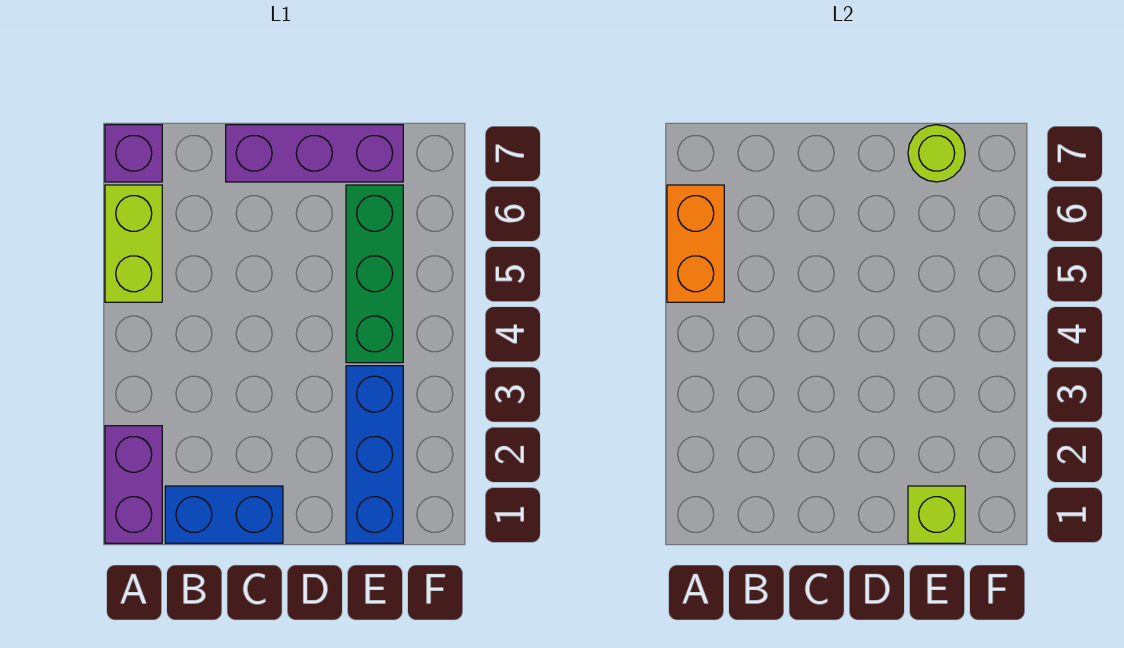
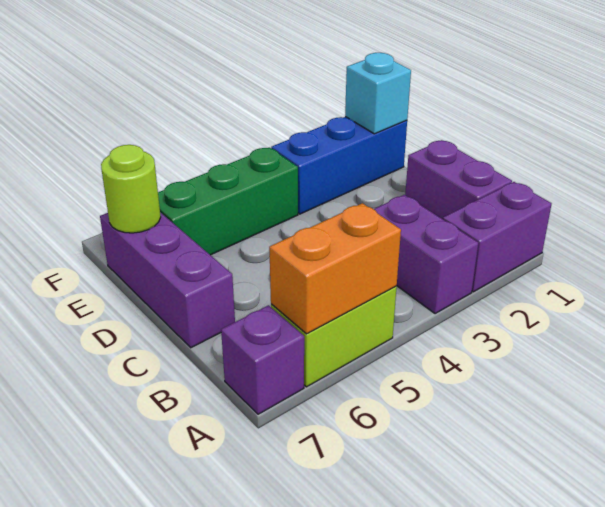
none -> purple 1x2 brick [374,195,478,314]
blue 1x2 brick [165,486,283,543] -> purple 1x2 brick [405,140,512,219]
lime 1x1 brick [908,486,965,543] -> cyan 1x1 brick [345,53,411,134]

